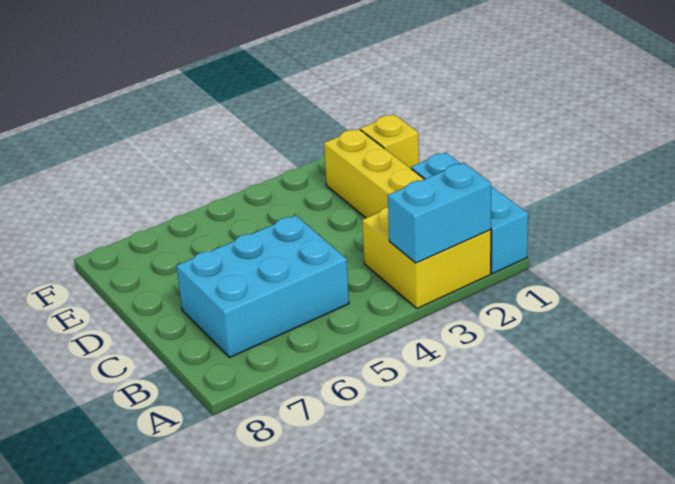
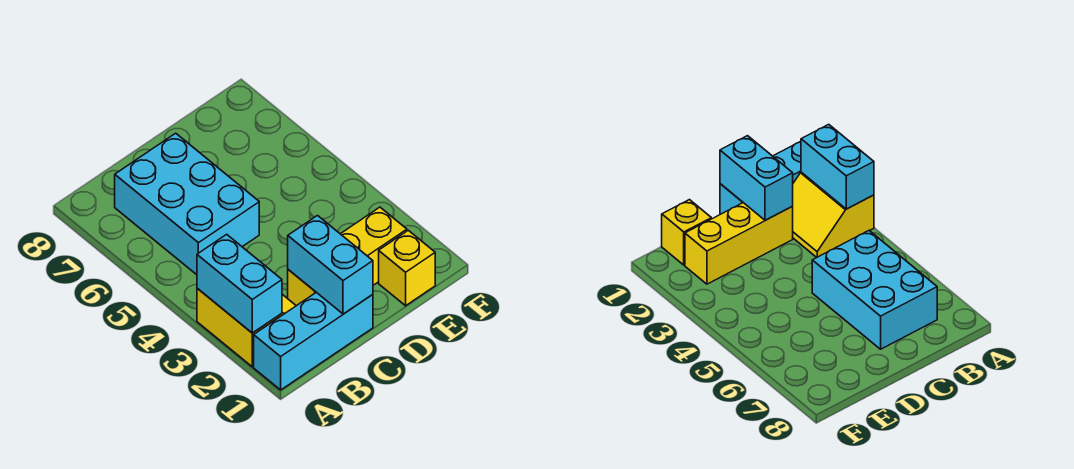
yellow 2x2 brick [362,207,491,308] -> yellow 2x2 slope [197,288,296,367]
none -> cyan 1x2 brick [288,216,373,314]

